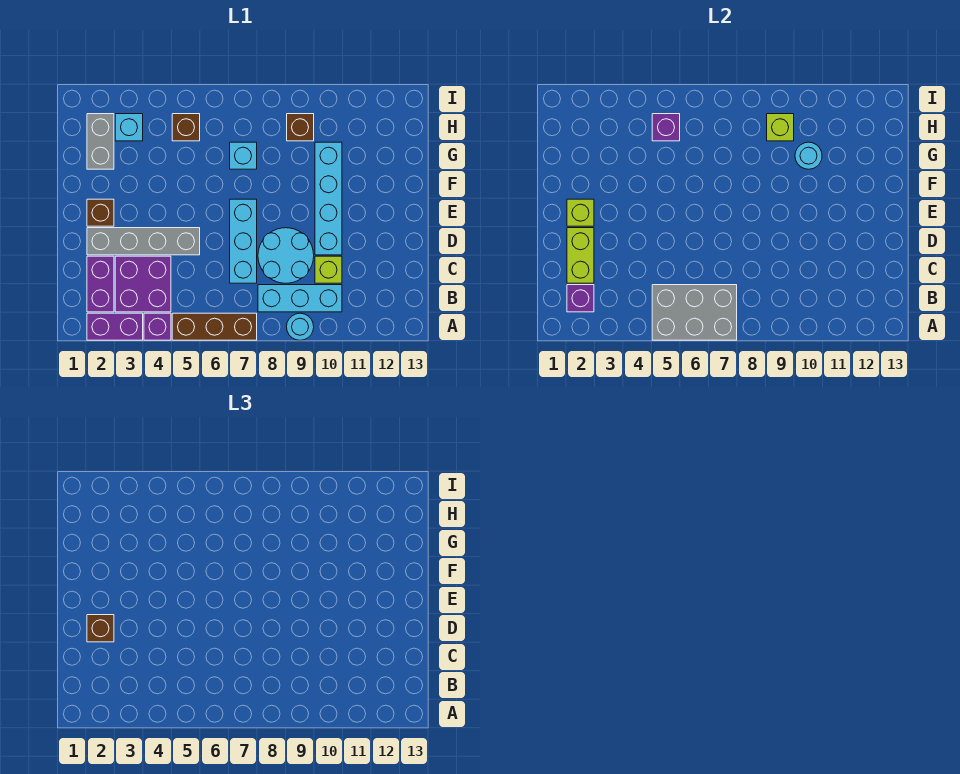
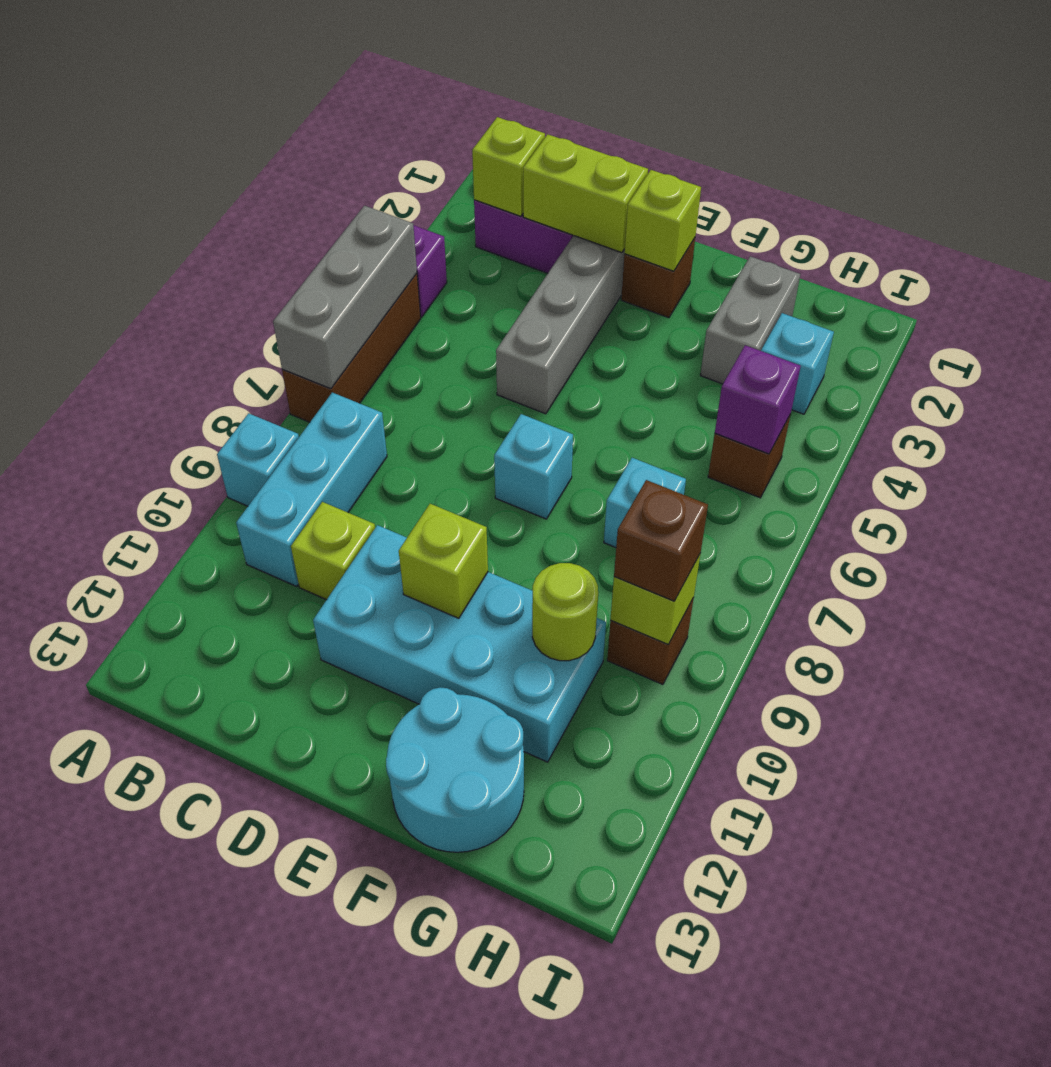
purple 1x2 brick [87,313,143,340] -> none
grey 2x3 brick [652,285,737,340] -> grey 1x3 brick [273,206,417,389]
cyan 1x1 round brick [287,313,314,340] -> cyan 1x1 brick [217,413,299,506]
purple 1x1 brick [567,285,594,312] -> lime 1x1 brick [472,117,545,216]
purple 2x2 brick [115,256,171,312] -> none
cyan 1x3 brick [230,199,257,283] -> cyan 1x1 brick [494,414,573,519]
cyan 2x2 round brick [258,228,314,283] -> cyan 2x2 round brick moved to [386,687,524,852]
brown 1x1 brick [87,615,114,642] -> brown 1x1 brick moved to [614,480,708,601]
cyan 1x4 brick [315,142,342,255] -> cyan 2x4 brick [313,525,606,762]
none -> lime 1x1 brick [399,504,488,618]
grey 1x2 brick [87,114,114,169] -> grey 1x2 brick turned to [700,256,800,384]
cyan 1x1 round brick [795,142,822,169] -> lime 1x1 round brick [532,563,598,661]

